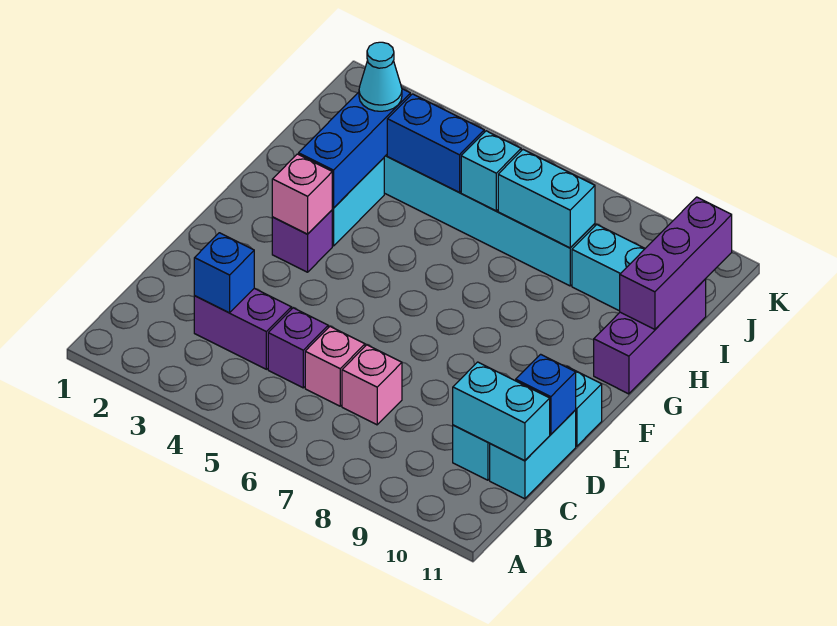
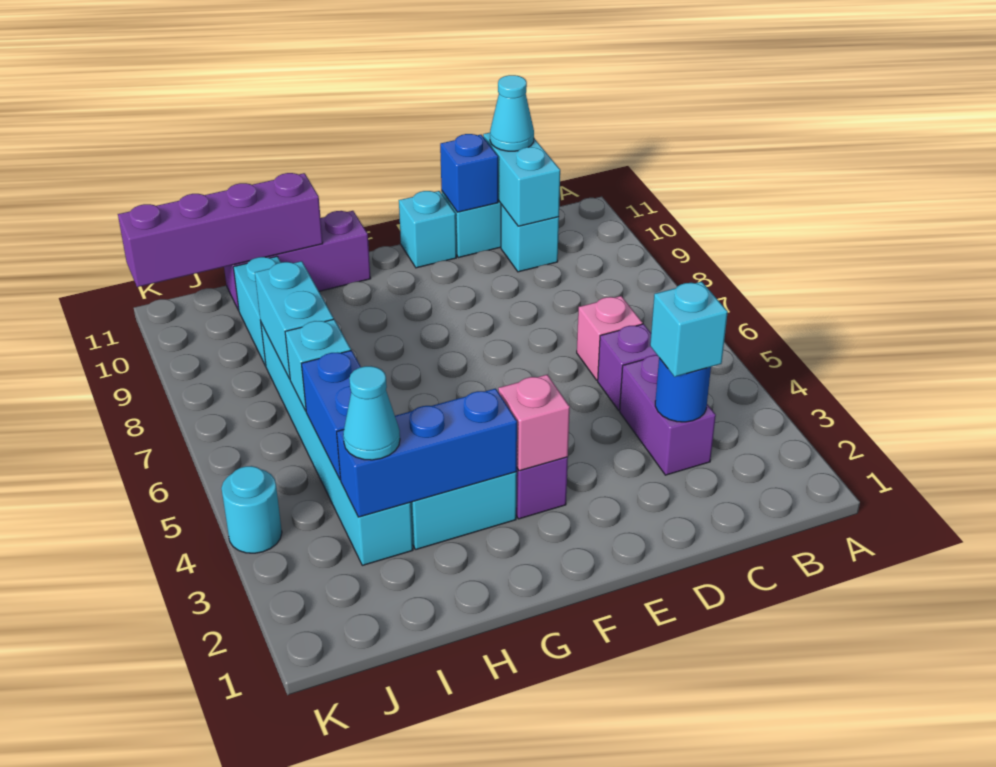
blue 1x1 brick [194,233,254,313] -> blue 1x1 round brick [655,358,711,422]
none -> cyan 1x1 brick [650,282,728,377]
pink 1x1 brick [342,345,402,425] -> none
none -> cyan 1x1 cone [490,75,534,151]
purple 1x3 brick [620,197,732,329] -> purple 1x4 brick [118,173,323,287]
none -> cyan 1x1 round brick [221,466,282,553]

